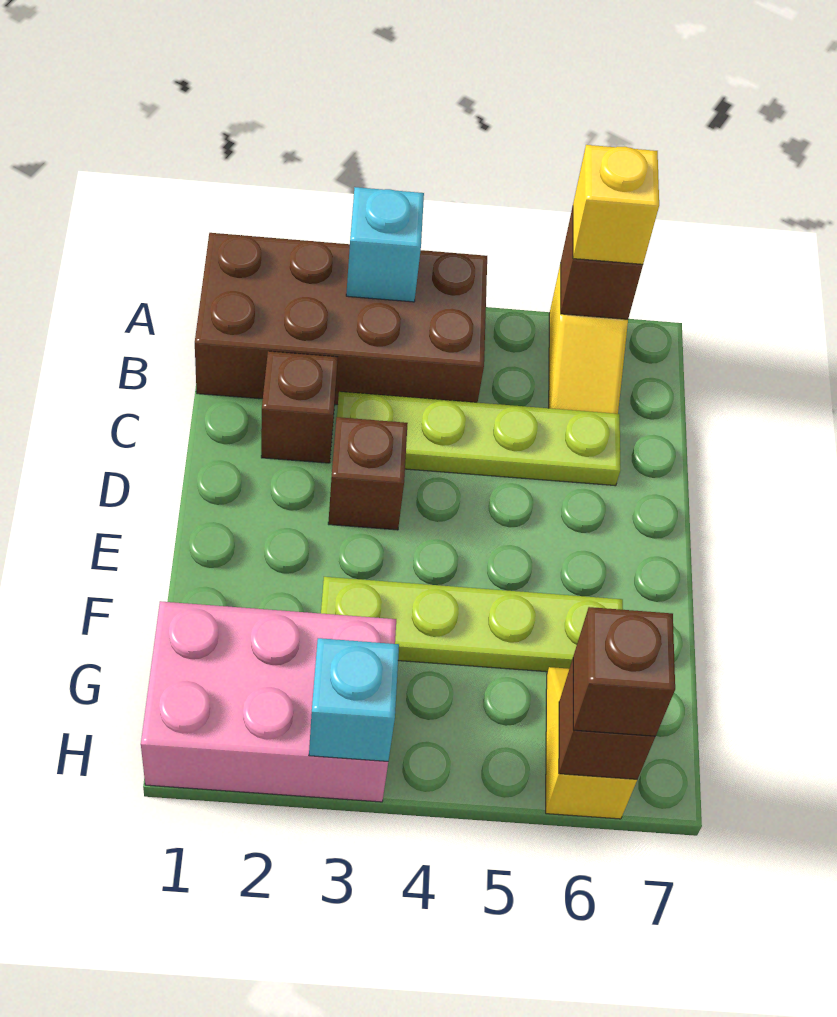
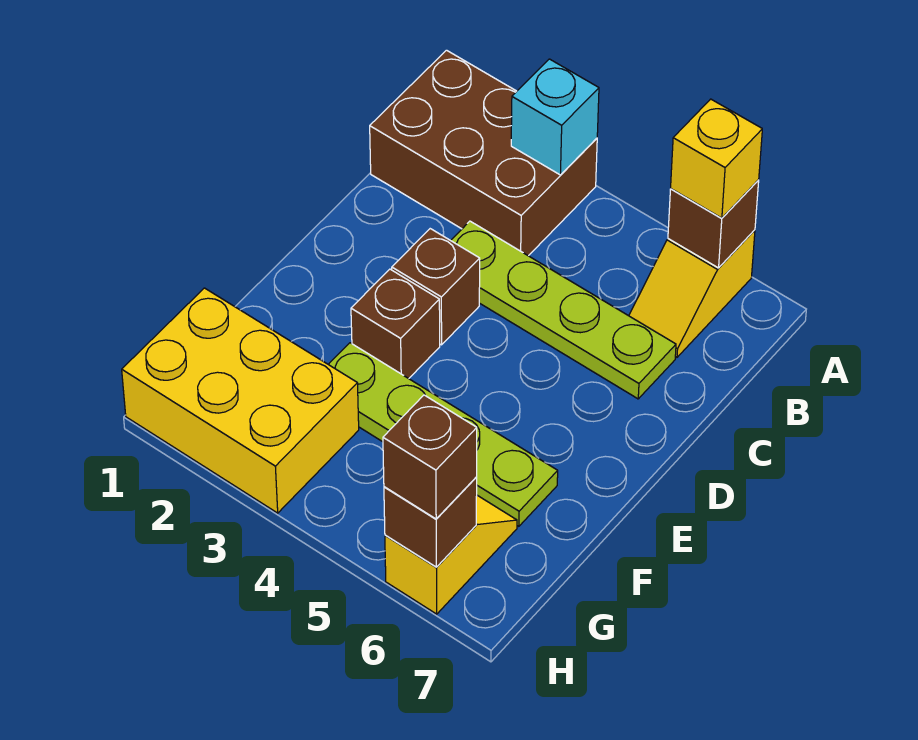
brown 2x4 brick [195,233,487,405] -> brown 2x3 brick [370,50,597,256]
brown 1x1 brick [261,351,338,463] -> brown 1x1 brick moved to [351,269,440,379]
pink 2x3 brick [141,601,396,802] -> yellow 2x3 brick [122,288,359,513]
cyan 1x1 brick [309,638,399,761] -> none

